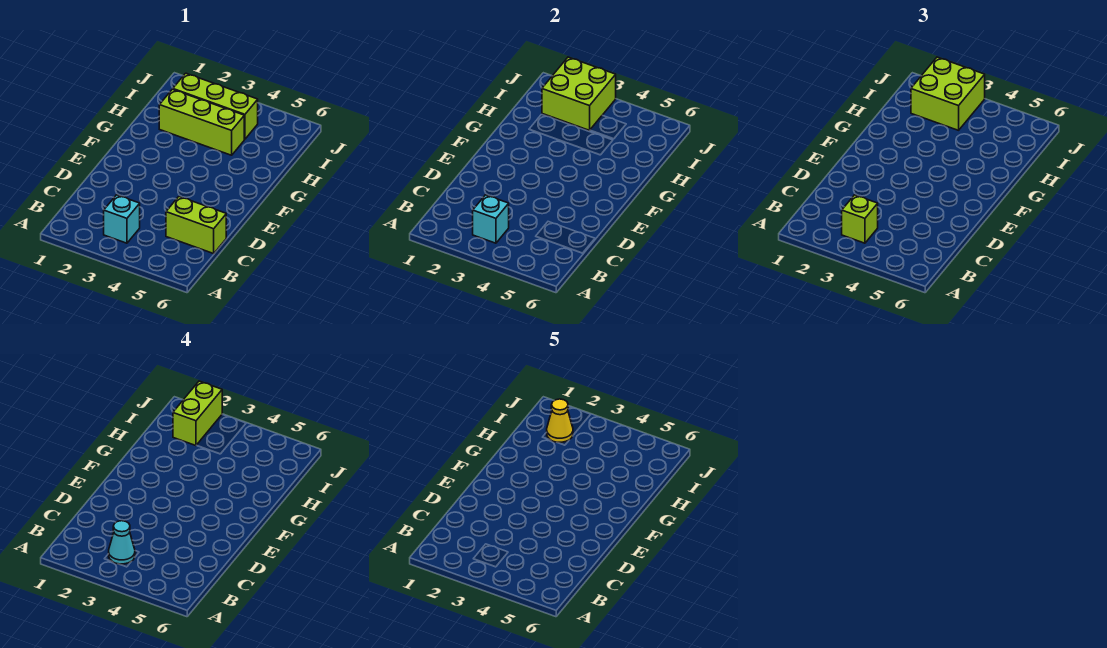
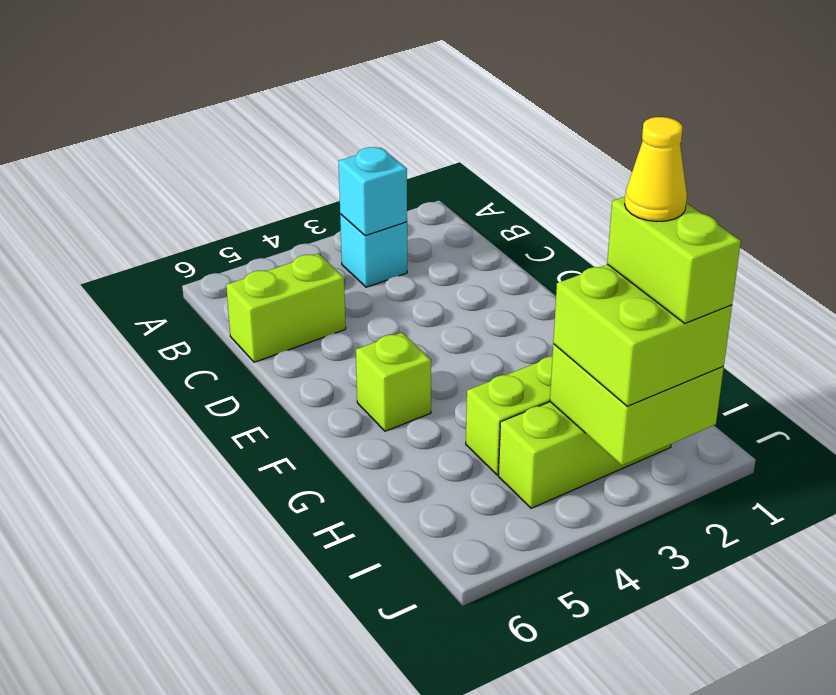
lime 1x1 brick [842,195,878,243] -> lime 1x1 brick moved to [356,333,431,431]
cyan 1x1 cone [109,521,135,564] -> none

